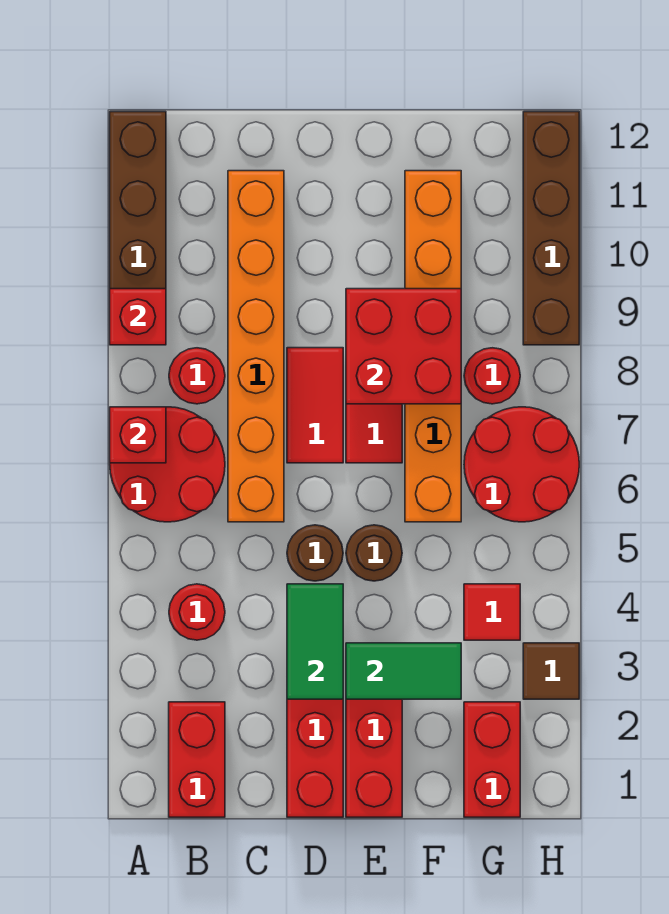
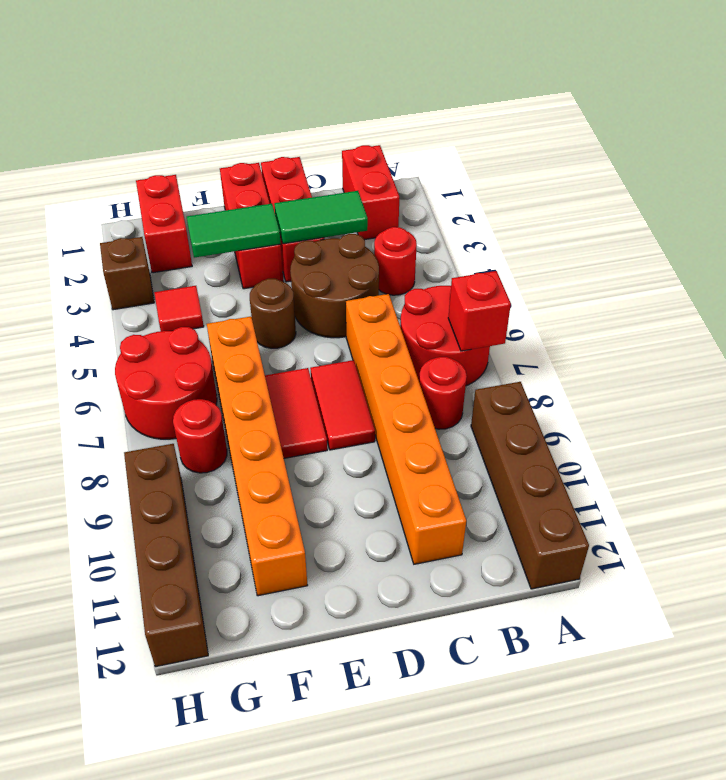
red 1x1 brick [110,289,166,345] -> none
green 1x2 tile [287,584,343,699] -> green 1x2 tile turned to [274,191,368,244]
brown 1x1 round brick [287,525,343,581] -> brown 2x2 round brick [290,234,379,338]
red 2x2 brick [346,289,461,404] -> none
brown 1x1 tile [523,643,579,699] -> brown 1x1 brick [100,237,154,310]

